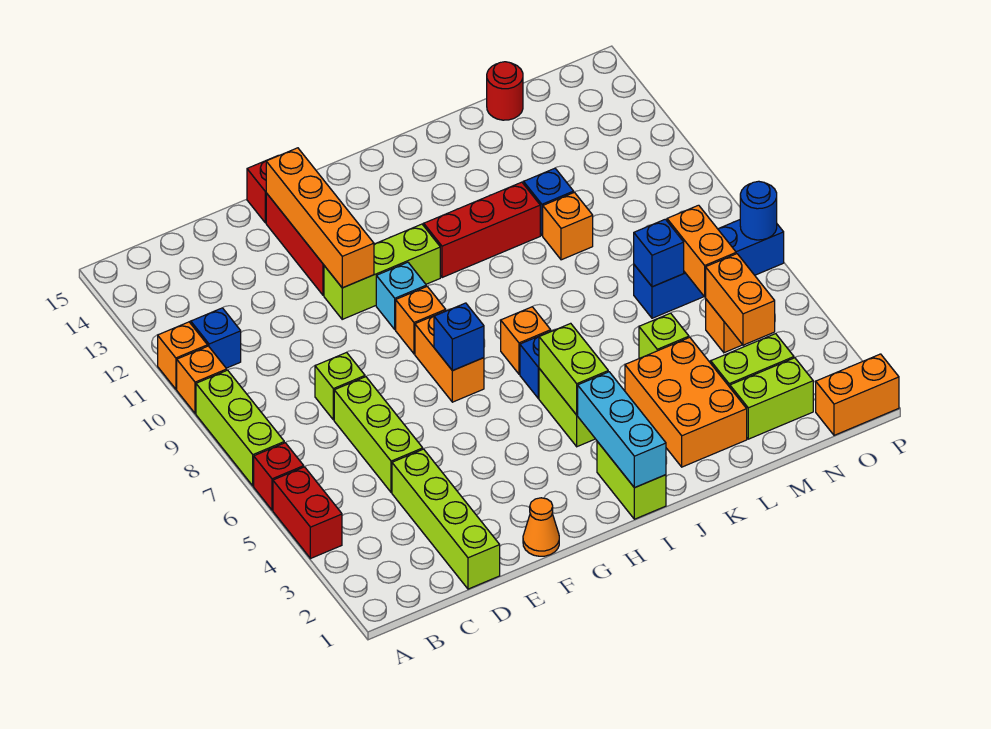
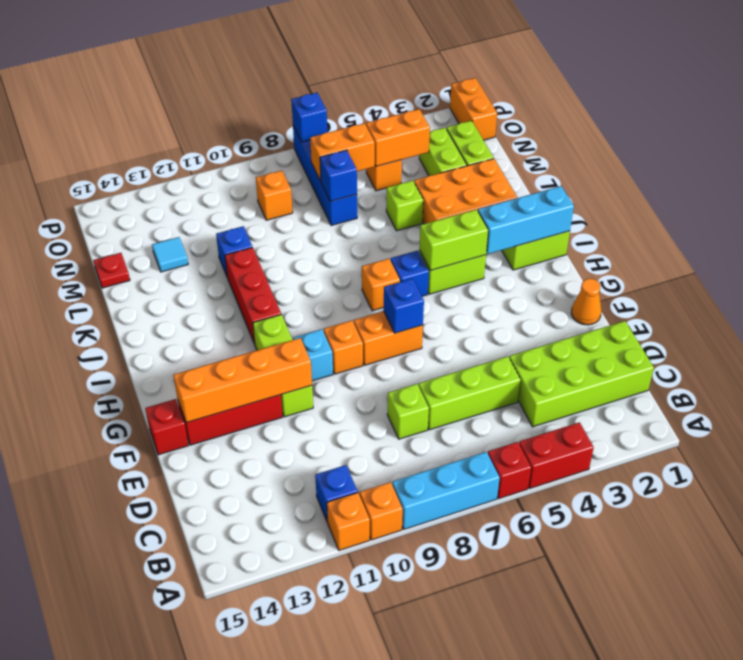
lime 1x3 brick [196,370,284,486] -> cyan 1x3 brick [392,452,500,529]
lime 1x4 brick [392,449,500,589] -> lime 2x4 brick [509,321,654,427]
orange 1x1 brick [543,192,593,260] -> orange 1x1 brick moved to [256,171,293,220]
none -> cyan 1x1 tile [152,237,188,272]
red 1x1 round brick [487,62,523,120] -> red 1x1 plate [93,253,130,288]
blue 1x1 round brick [740,181,777,240] -> blue 1x1 brick [291,93,327,142]

